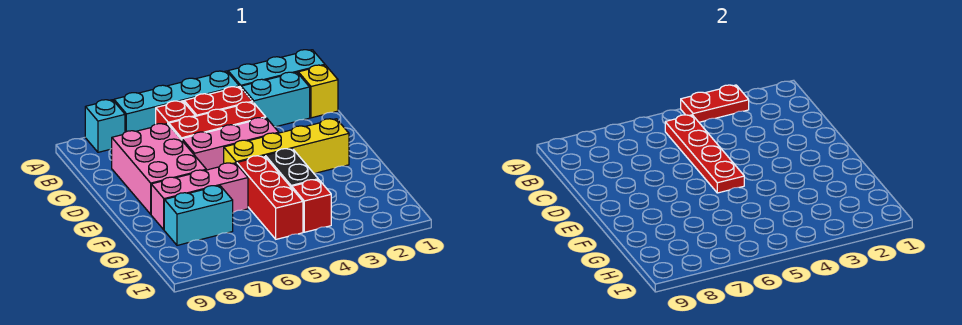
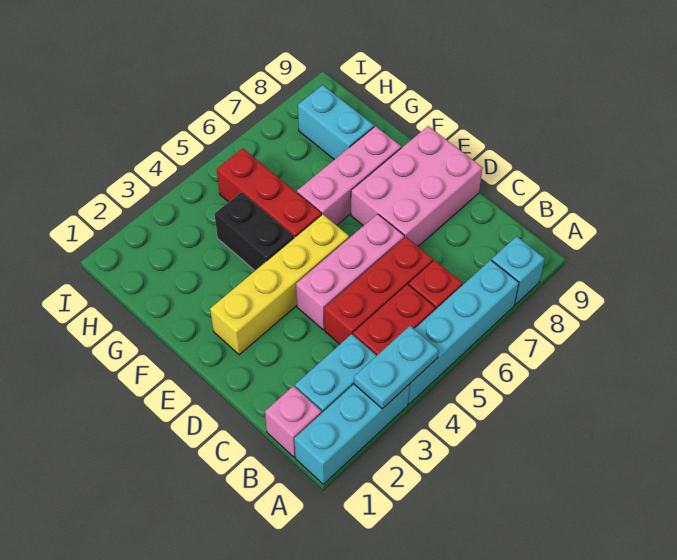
red 1x2 plate [681,85,749,122] -> cyan 1x2 plate [354,326,439,409]
yellow 1x1 brick [298,65,338,118] -> pink 1x1 brick [265,386,322,457]
red 1x4 plate [665,115,744,193] -> none
pink 2x3 brick [112,124,206,214] -> pink 2x3 brick turned to [351,126,483,246]
cyan 1x2 brick [164,186,233,245] -> cyan 1x2 brick turned to [298,85,374,160]
red 1x1 brick [292,180,331,232] -> none

